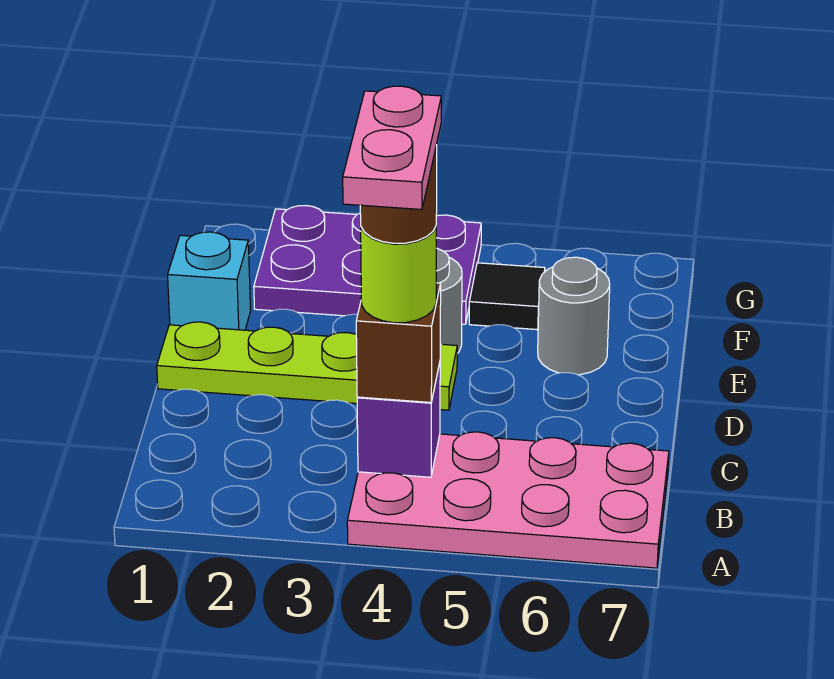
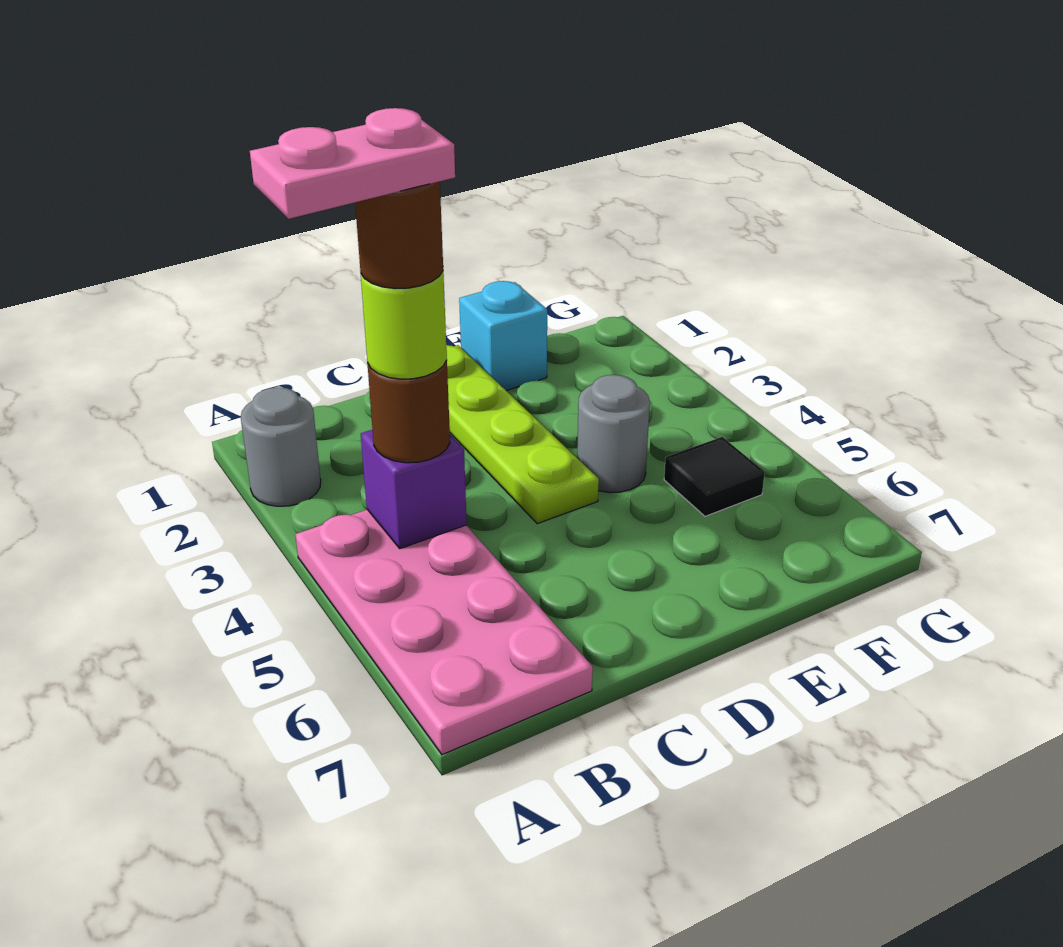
brown 1x1 brick [356,283,441,402] -> brown 1x1 round brick [367,360,450,463]
grey 1x1 round brick [538,257,610,375] -> grey 1x1 round brick moved to [241,387,321,506]
purple 2x3 plate [254,206,481,324] -> none

